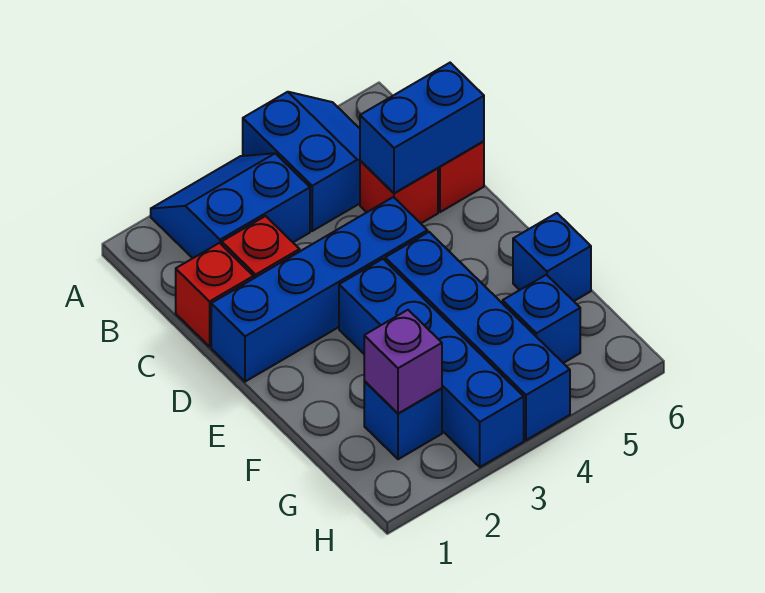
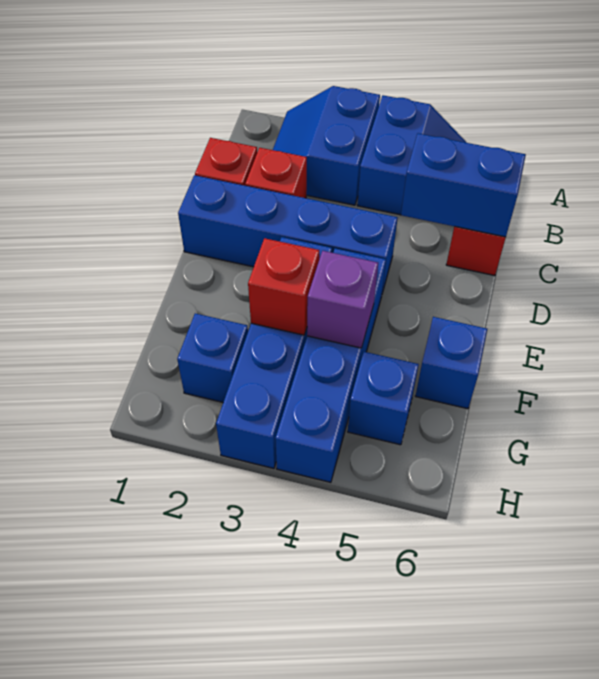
blue 2x2 slope [151,153,310,258] -> blue 2x2 slope turned to [273,86,380,205]
red 1x1 brick [360,161,438,223] -> red 1x1 brick moved to [248,238,319,335]
purple 1x1 brick [364,310,442,413] -> purple 1x1 brick moved to [307,251,378,348]

